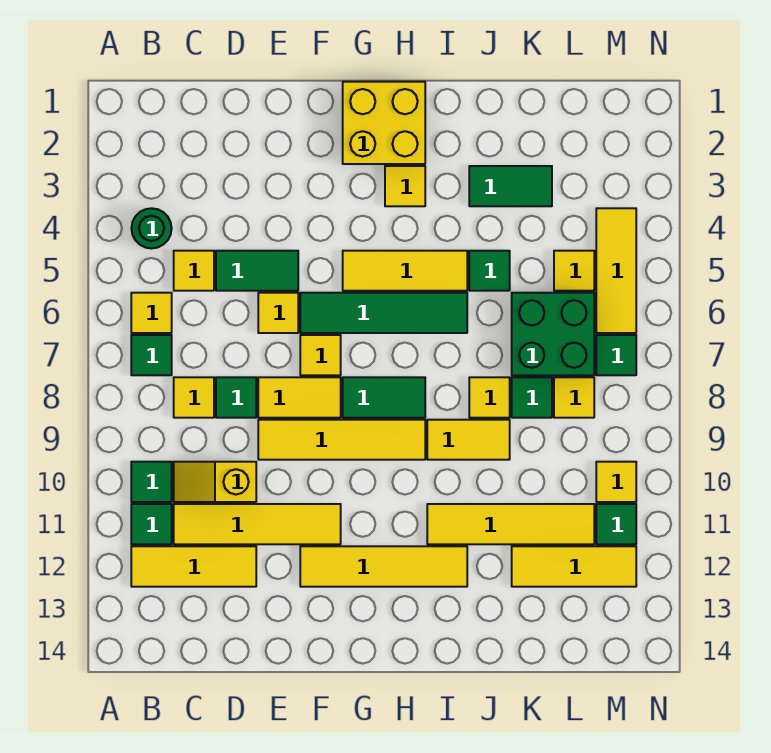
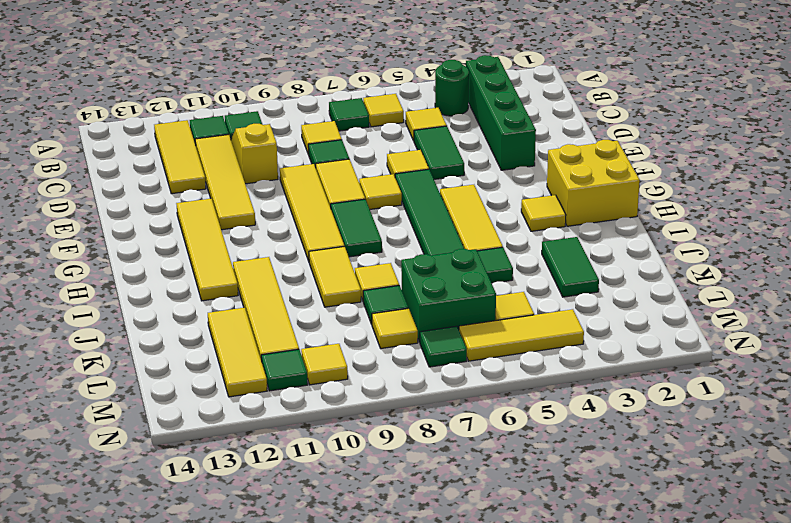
none -> green 1x4 brick [466,55,536,170]

